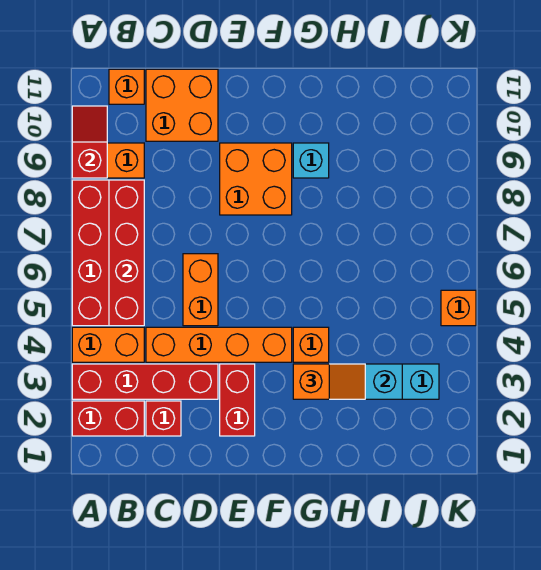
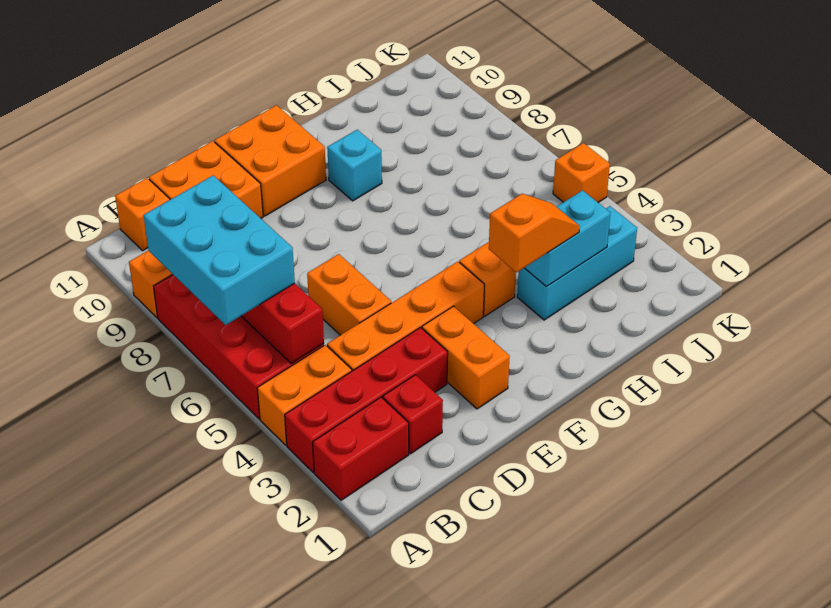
none -> cyan 2x3 brick [144,175,295,325]
red 1x2 slope [72,106,107,178] -> none
red 1x2 brick [220,364,255,436] -> orange 1x2 brick [422,306,510,409]
orange 2x2 brick [220,143,292,215] -> orange 2x2 brick moved to [215,105,326,216]

